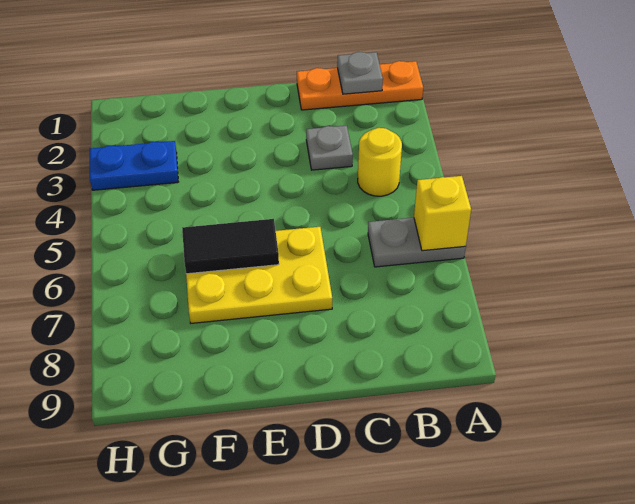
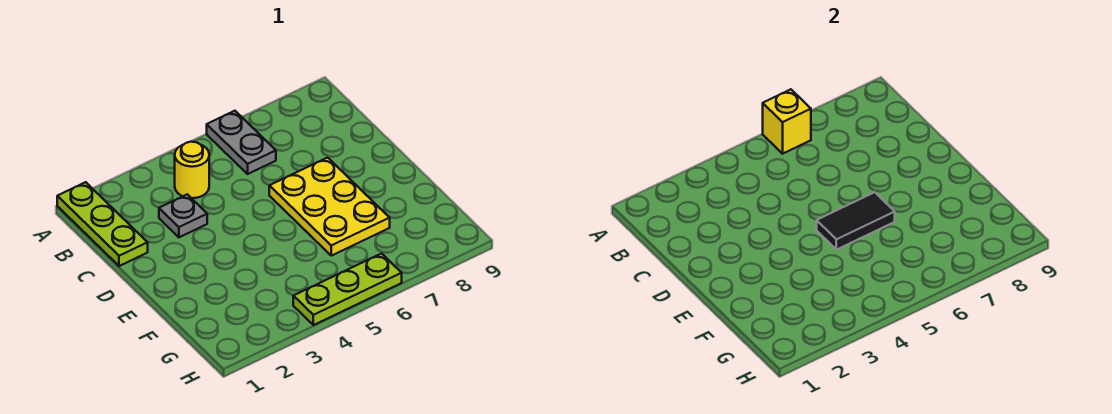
orange 1x3 plate [297,61,423,110] -> lime 1x3 plate [57,182,148,266]
grey 1x1 plate [337,52,383,94] -> none
black 1x2 tile [182,219,279,274] -> black 1x2 tile turned to [817,192,895,250]
blue 1x2 plate [90,141,178,190] -> none
none -> lime 1x3 plate [293,254,402,325]

